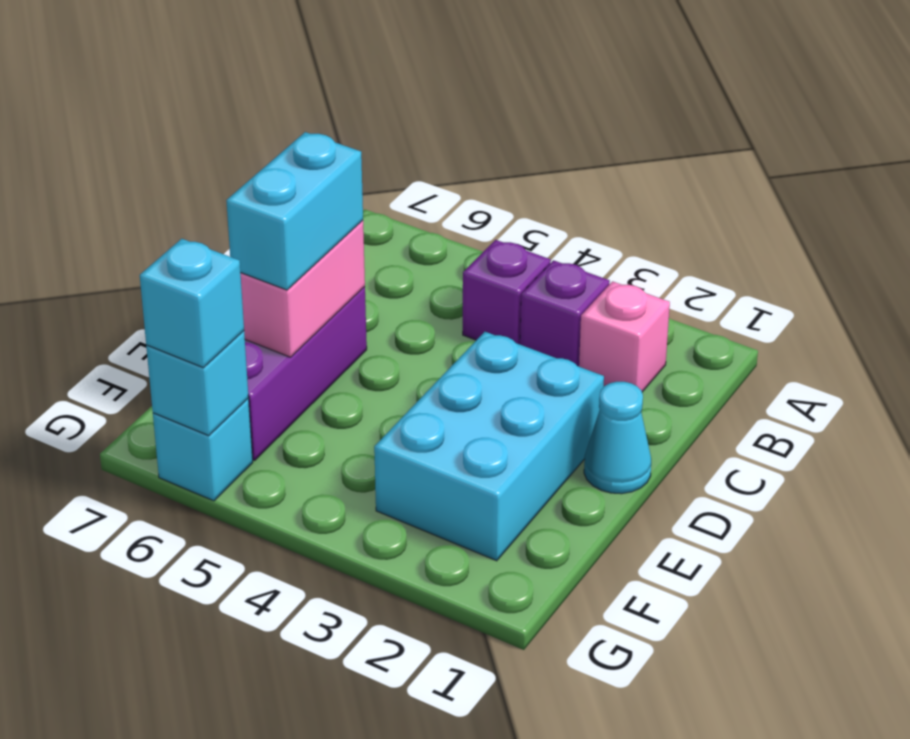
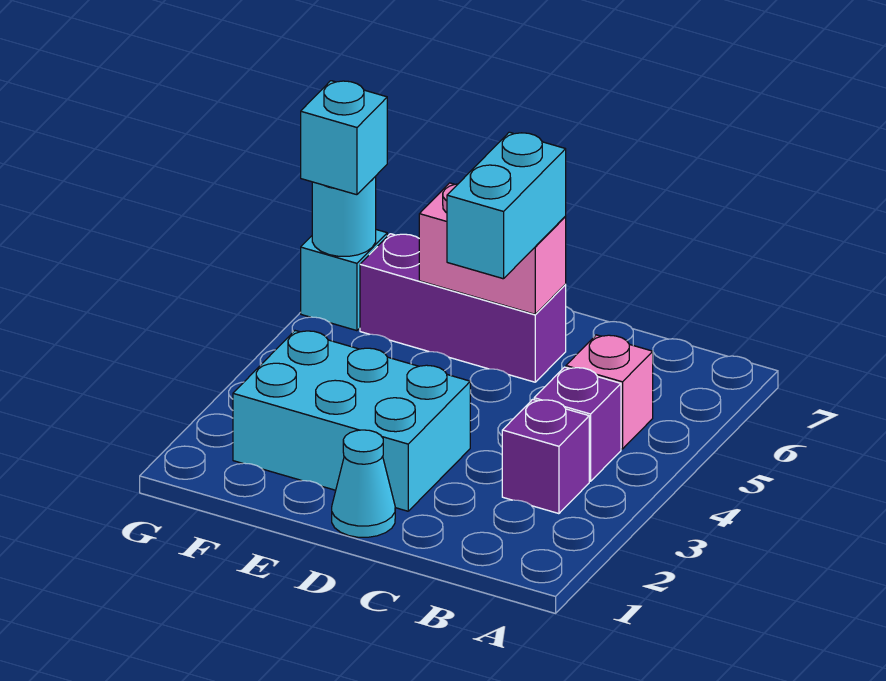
pink 1x1 brick [579,281,670,392] -> pink 1x1 brick moved to [566,335,653,449]
cyan 1x2 brick [226,132,363,290] -> cyan 1x2 brick turned to [447,132,566,279]
cyan 1x1 brick [146,331,249,436] -> cyan 1x1 round brick [312,176,376,256]

